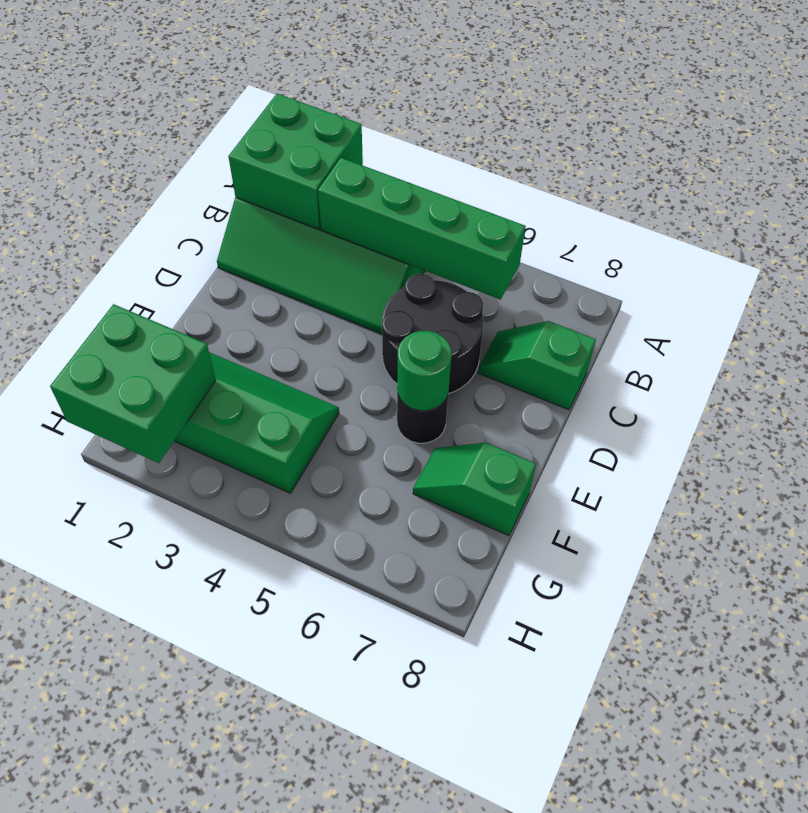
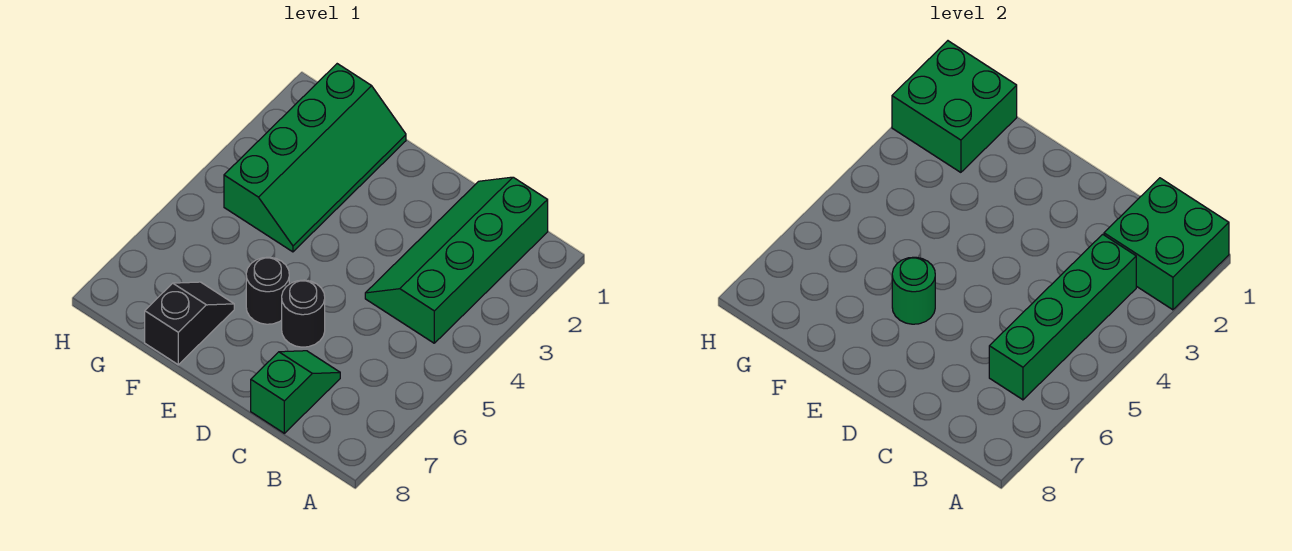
black 2x2 round brick [382,274,484,394] -> black 1x1 round brick [282,280,325,347]
green 1x2 slope [413,443,536,536] -> black 1x2 slope [145,282,234,365]

